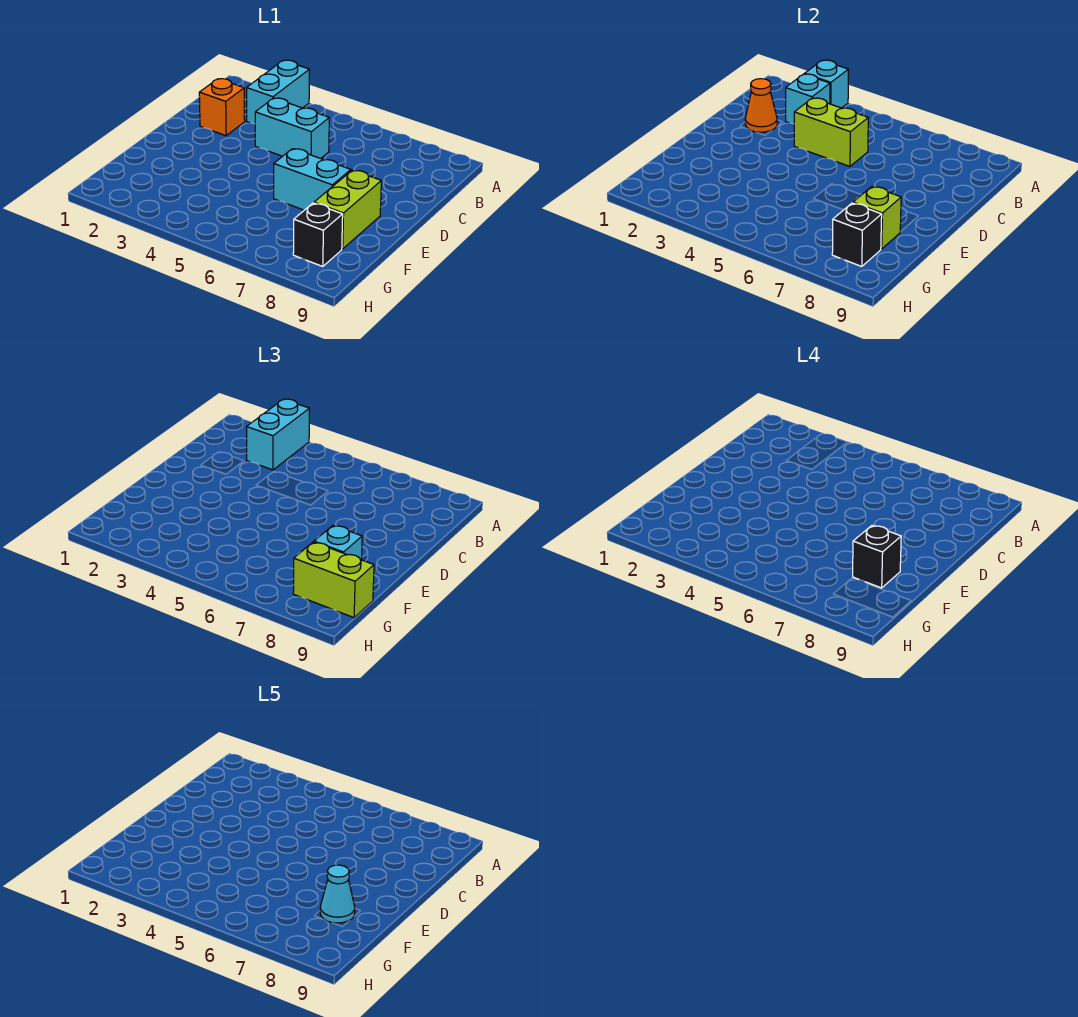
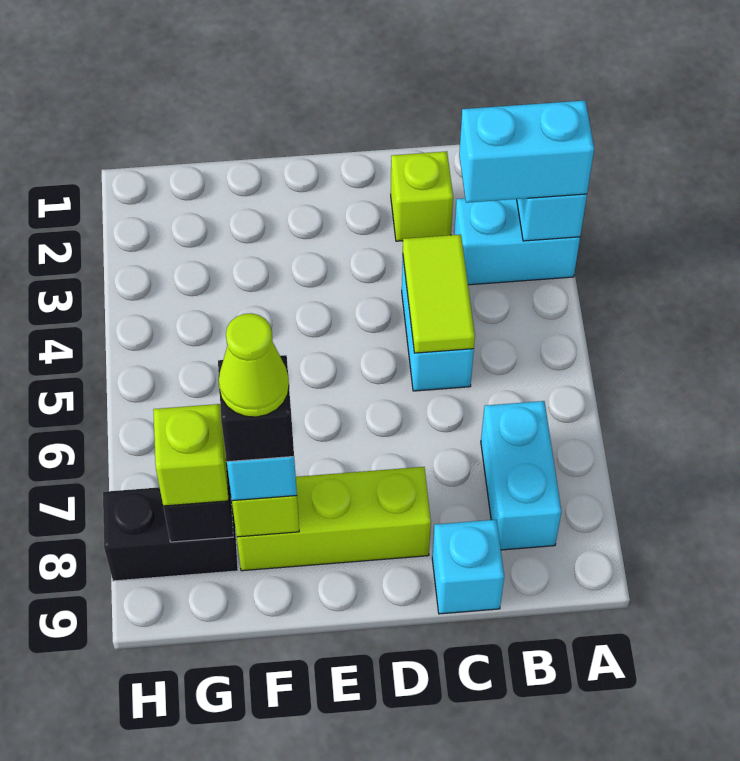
cyan 1x1 brick [786,74,830,124] -> cyan 1x1 brick moved to [432,520,504,614]
orange 1x1 brick [199,79,245,136] -> lime 1x1 brick [391,151,453,241]
orange 1x1 cone [745,79,777,132] -> none
lime 1x2 brick [794,98,868,166] -> lime 1x2 tile [403,235,475,353]
cyan 1x2 brick [274,149,351,210] -> cyan 1x2 brick moved to [481,401,561,550]
lime 1x2 brick [314,170,381,249] -> lime 1x3 brick [237,467,431,571]
cyan 1x1 cone [320,865,355,923] -> lime 1x1 cone [219,313,289,417]
black 1x1 brick [293,203,343,267] -> black 1x2 brick [103,487,238,581]
lime 1x2 brick [293,542,374,618] -> lime 1x1 brick [153,404,229,506]

